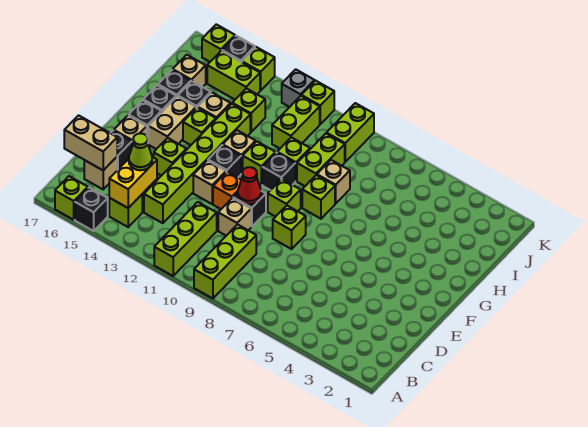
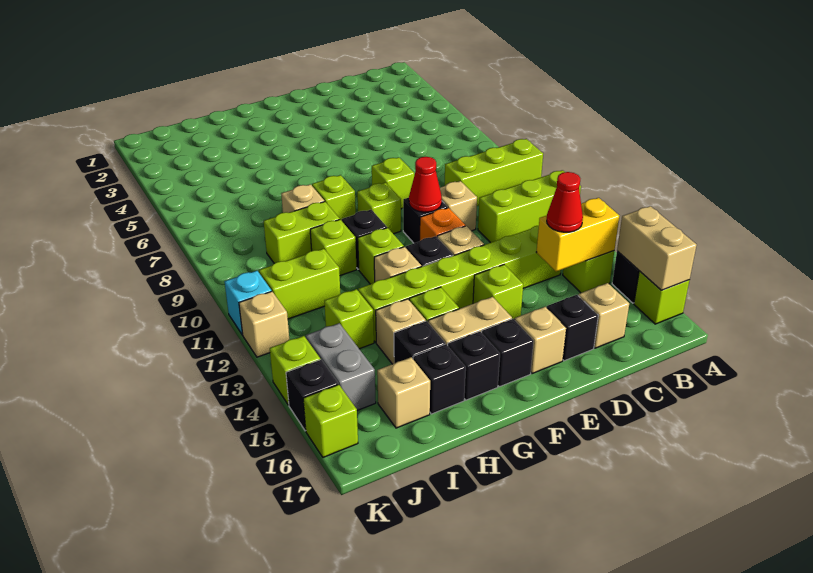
lime 1x1 cone [129,133,152,170] -> red 1x1 cone [547,172,583,232]
tan 1x2 brick [64,115,117,170] -> tan 1x2 brick moved to [617,206,697,290]
lime 1x2 brick [326,103,374,162] -> none
lime 1x2 brick [207,51,260,99] -> grey 1x2 brick [306,323,376,410]
lime 1x1 brick [301,81,334,124] -> cyan 1x1 brick [225,271,272,335]
grey 1x1 brick [282,69,315,107] -> tan 1x1 brick [239,291,289,357]

